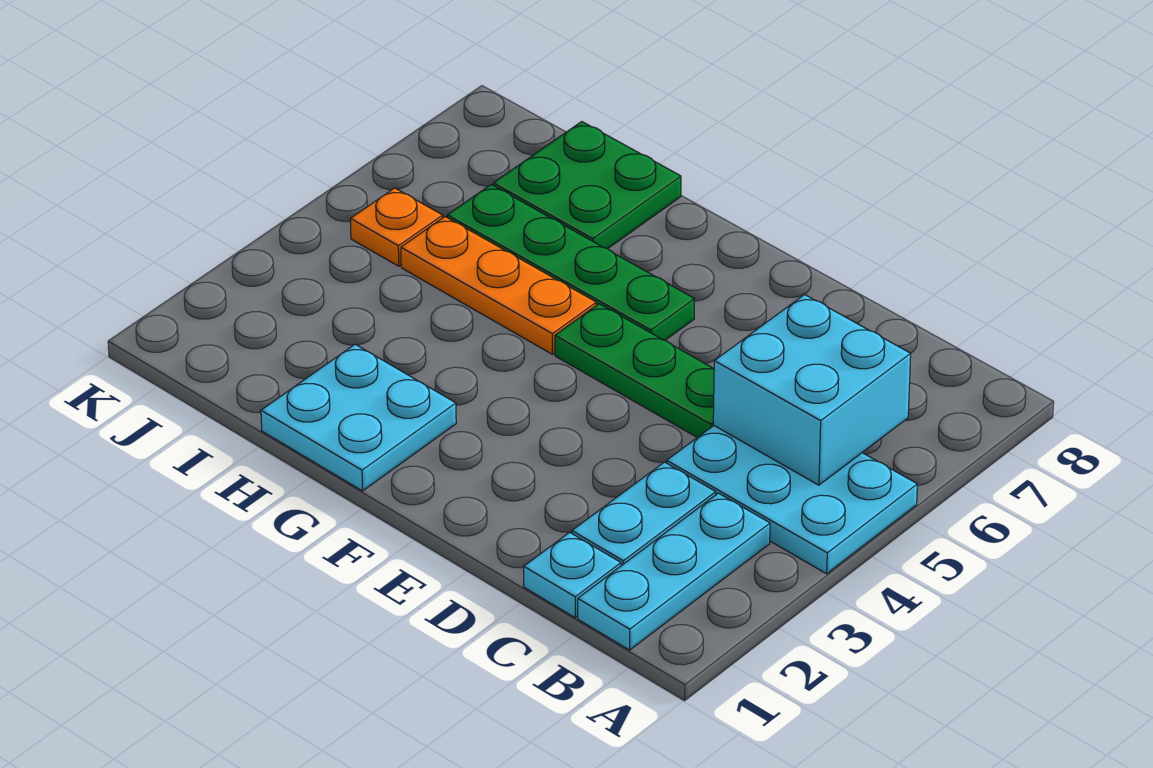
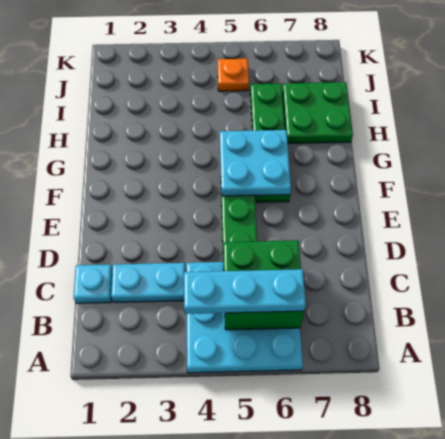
cyan 2x3 plate [667,426,917,574] -> cyan 3x3 plate [186,262,303,373]
cyan 1x3 plate [578,493,770,650] -> cyan 1x3 plate moved to [184,269,306,314]
cyan 2x2 brick [713,294,911,485] -> green 2x2 brick [223,241,304,330]
cyan 2x2 plate [261,344,456,491] -> cyan 2x2 plate moved to [220,130,291,196]
orange 1x3 plate [401,217,596,354] -> none

